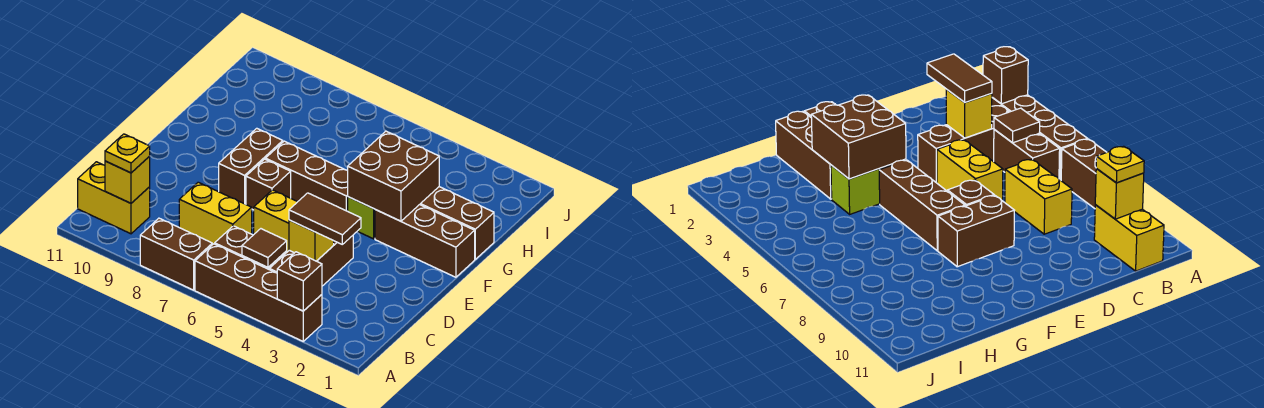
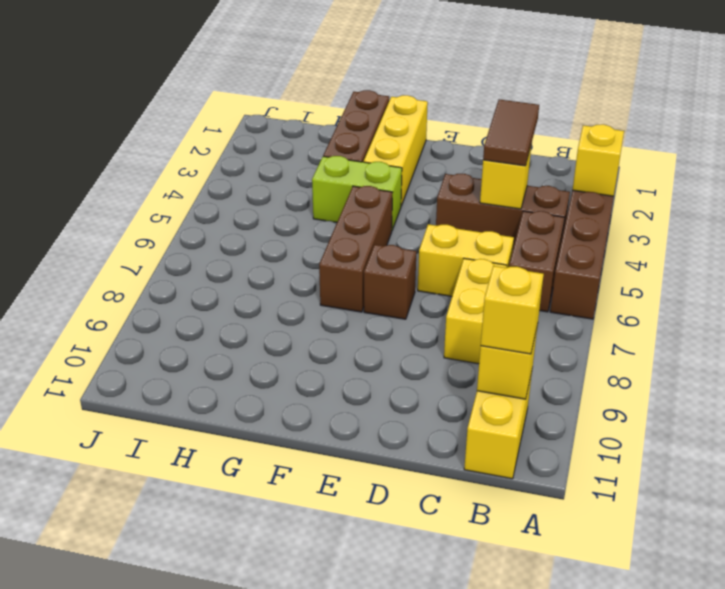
brown 1x1 brick [277,252,322,311] -> yellow 1x1 brick [573,124,624,196]
brown 1x2 brick [140,218,212,290] -> none
brown 1x1 tile [242,229,287,267] -> none
yellow 1x1 plate [105,134,150,173] -> yellow 1x1 brick [481,266,544,354]
yellow 1x2 brick [254,190,297,252] -> yellow 1x2 brick turned to [418,224,514,296]
brown 1x2 brick [219,128,283,204] -> none
brown 1x3 brick [375,205,475,277] -> yellow 1x3 brick [364,95,428,206]
brown 2x2 brick [348,131,439,221] -> none

